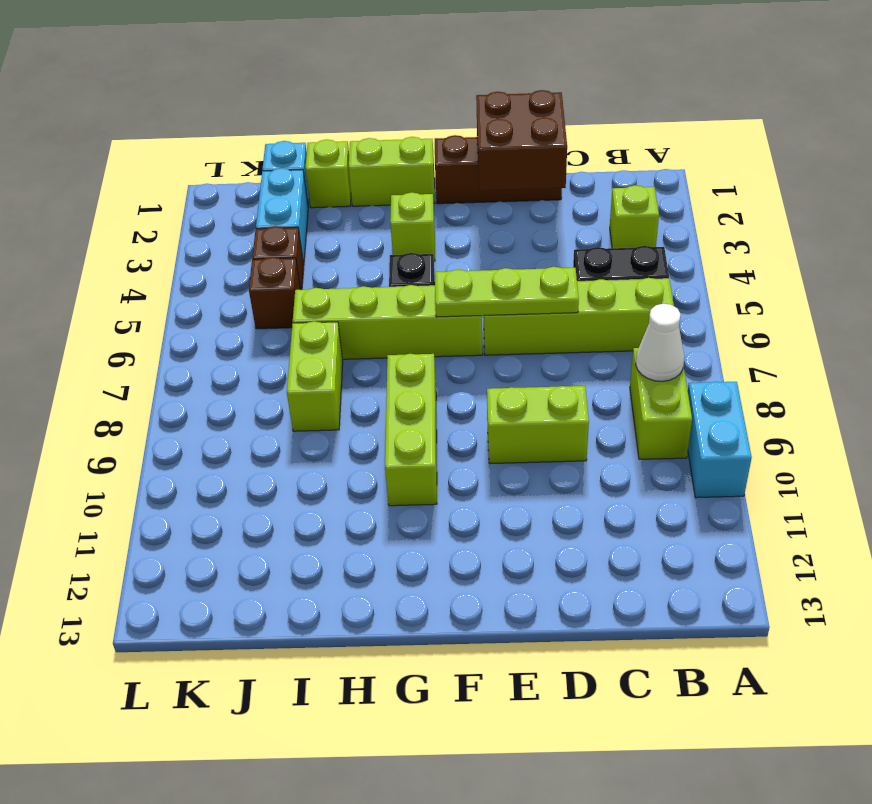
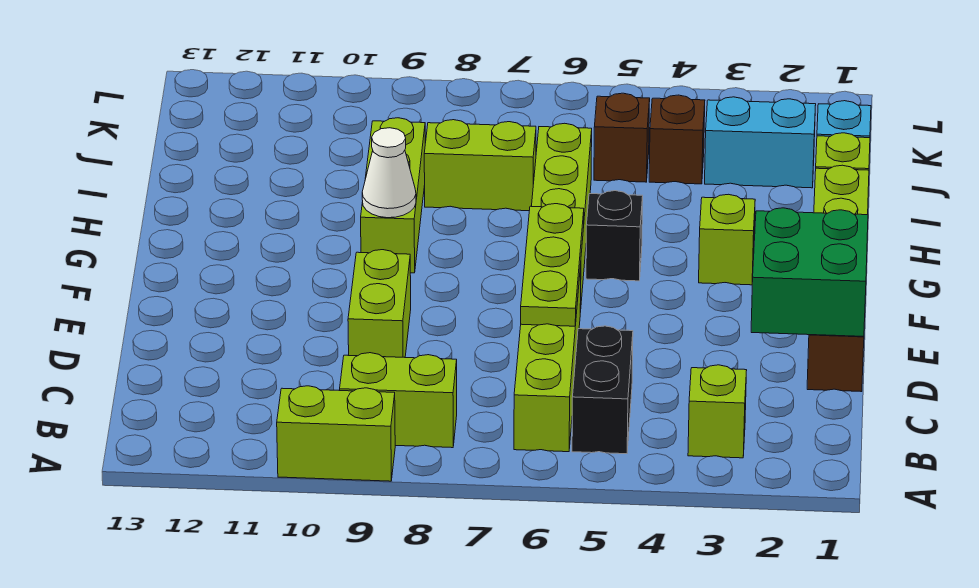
cyan 1x2 brick [688,382,752,498] -> lime 1x2 brick [277,386,395,481]
white 1x1 cone [636,304,684,381] -> white 1x1 cone moved to [362,128,416,218]
brown 2x2 brick [476,90,567,191] -> green 2x2 brick [751,208,868,336]
lime 1x3 brick [385,354,437,506] -> lime 1x3 brick turned to [361,118,425,273]

